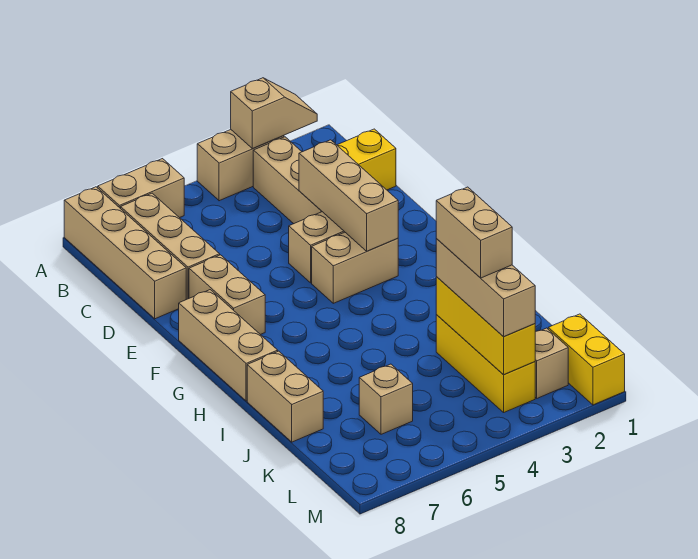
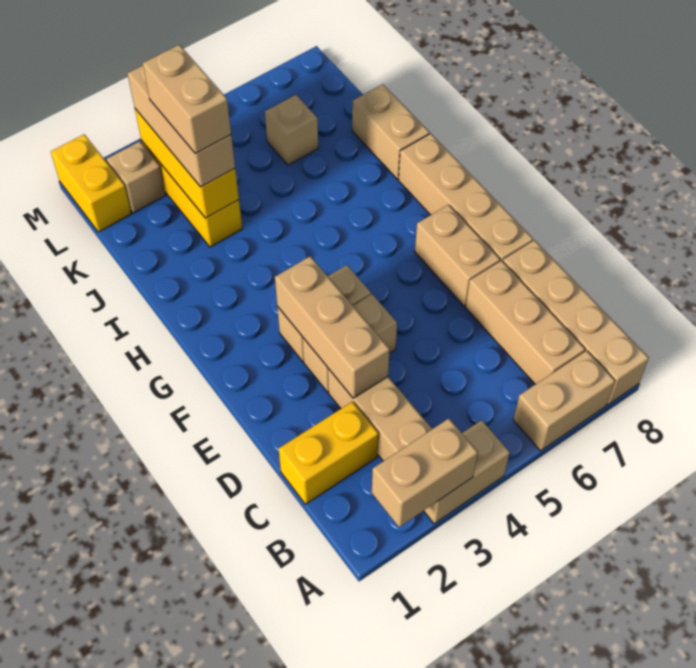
tan 1x2 slope [231,78,317,149] -> tan 1x2 brick [372,419,478,527]
tan 1x3 brick [179,290,278,401] -> tan 1x4 brick [398,133,533,261]

